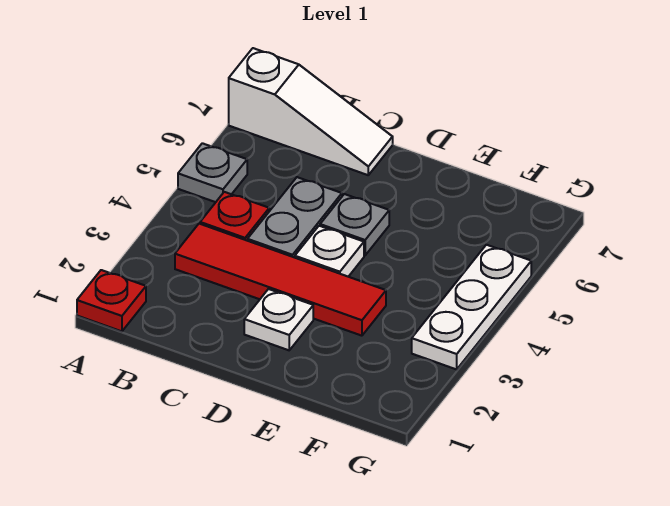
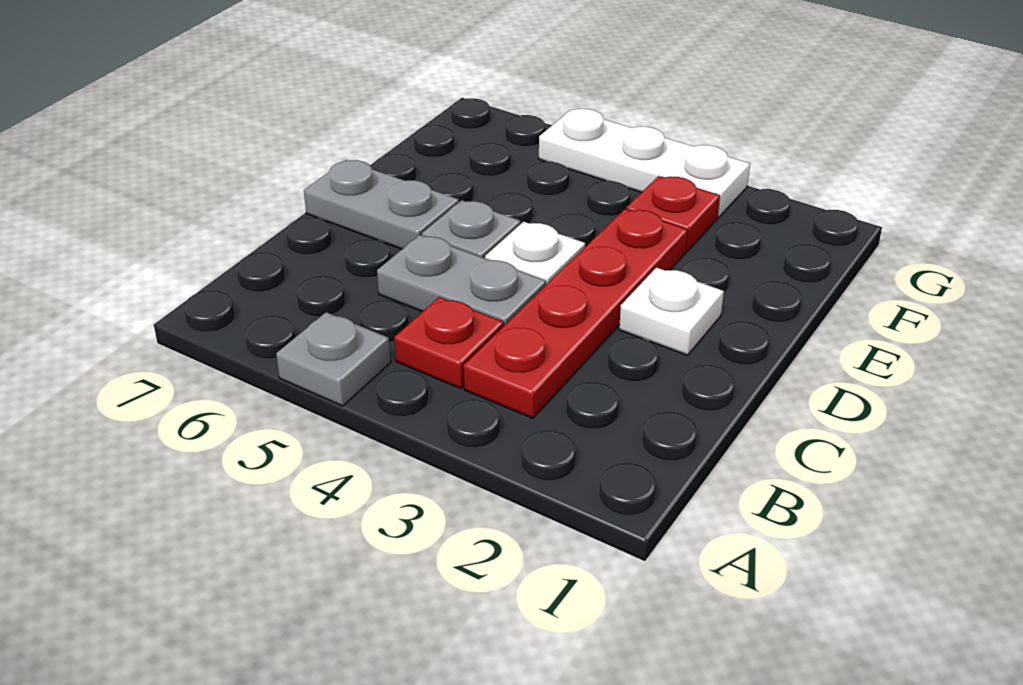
red 1x1 plate [77,270,146,331] -> red 1x1 plate moved to [626,176,720,252]
white 1x3 slope [229,48,393,175] -> none
red 1x4 tile [175,224,386,336] -> red 1x4 plate [464,209,688,418]
none -> grey 1x2 plate [304,160,459,249]

